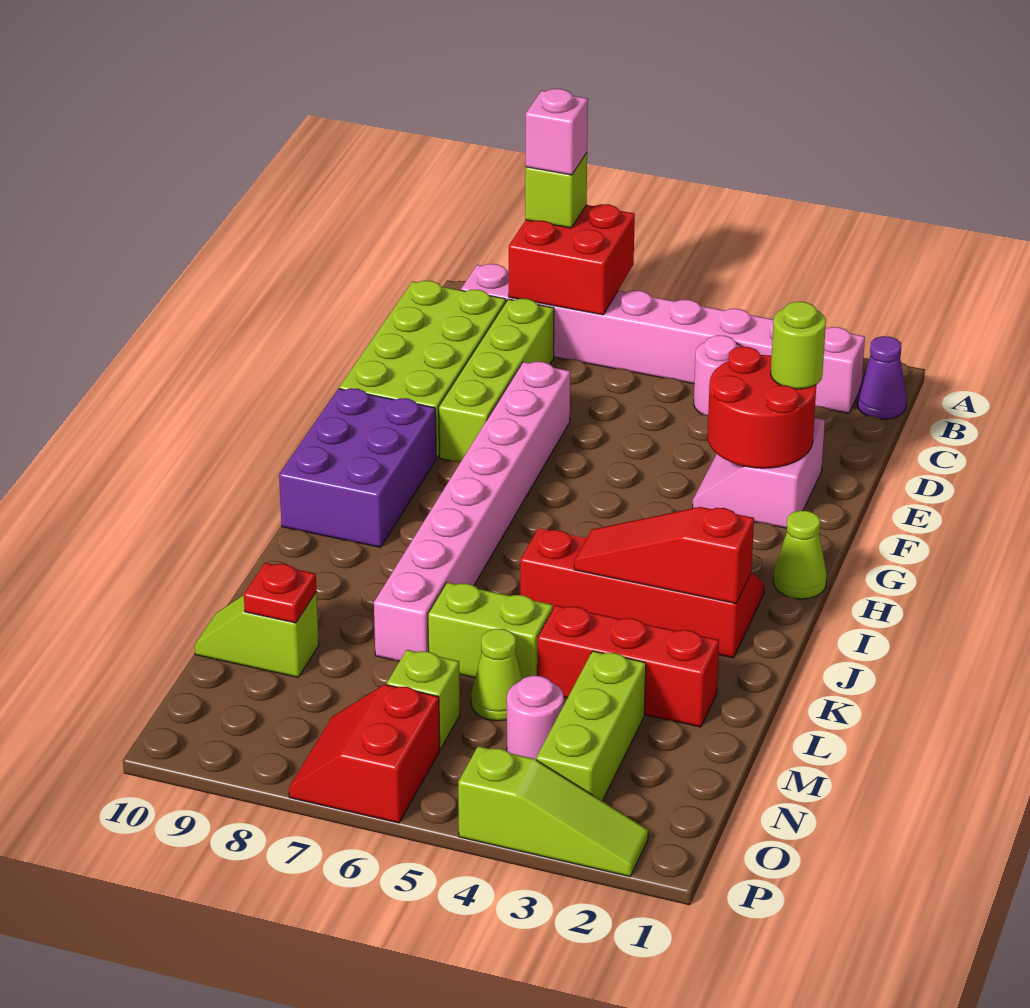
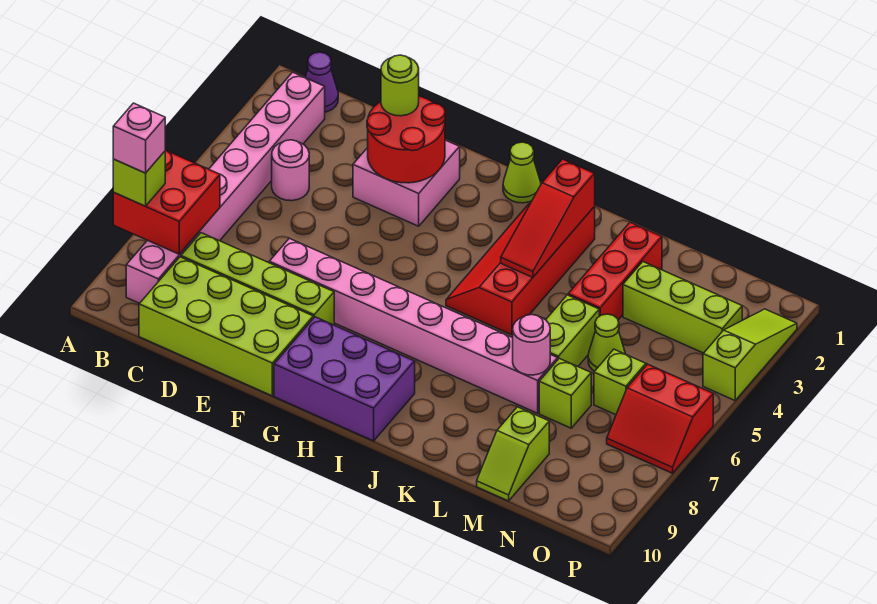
pink 2x2 slope [693,418,825,528] -> pink 2x2 brick [353,140,460,226]
none -> lime 1x1 brick [539,358,591,428]
red 1x1 plate [244,563,316,623] -> none
pink 1x1 round brick [507,676,564,760] -> pink 1x1 round brick moved to [513,315,550,375]

